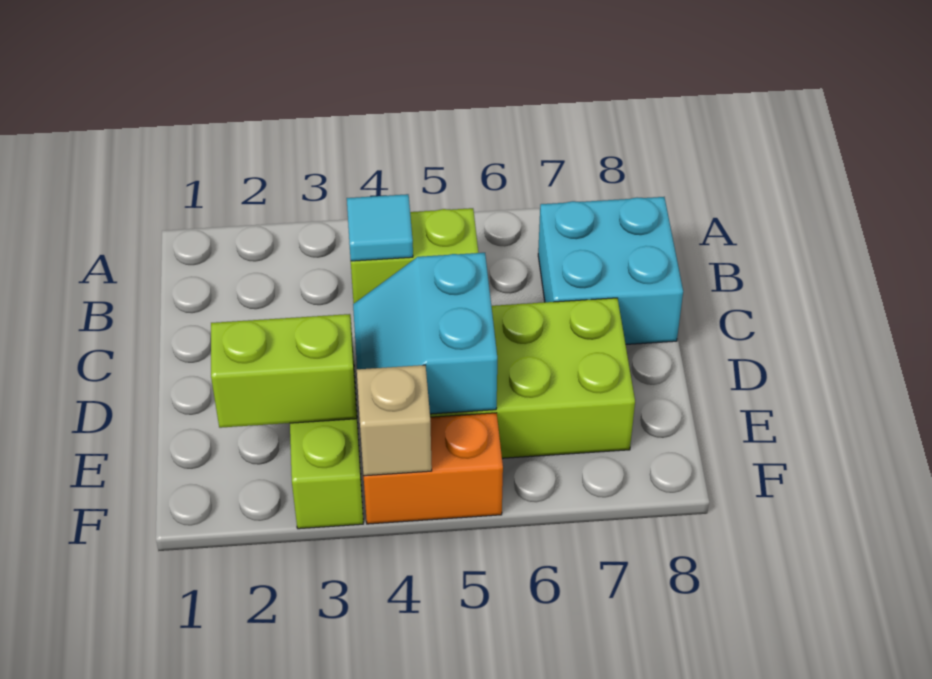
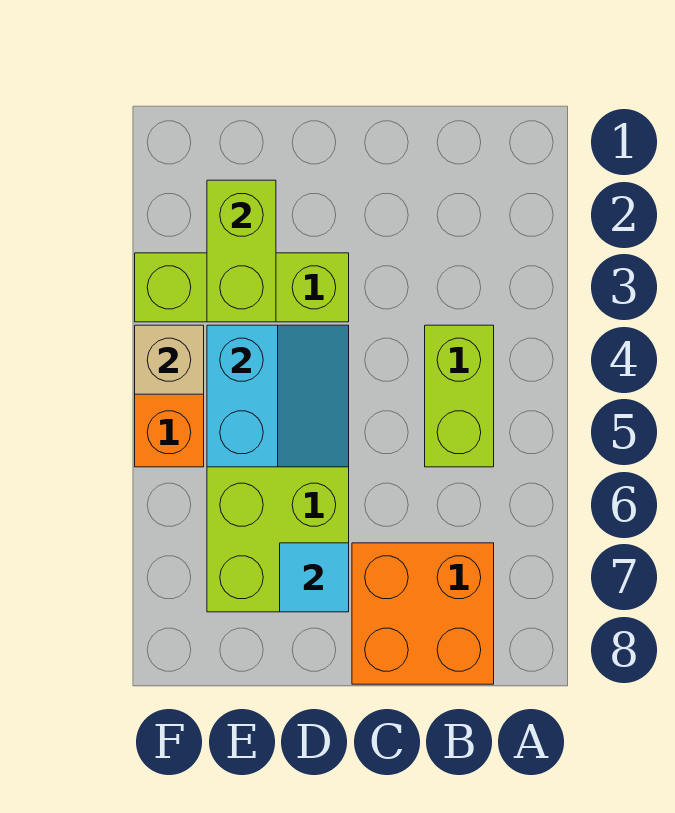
cyan 1x1 tile [347,194,413,261] -> cyan 1x1 tile moved to [280,543,349,612]
cyan 2x2 brick [538,197,683,344] -> orange 2x2 brick [352,543,494,684]
cyan 2x2 slope [353,253,497,414] -> cyan 2x2 slope turned to [207,325,349,467]

